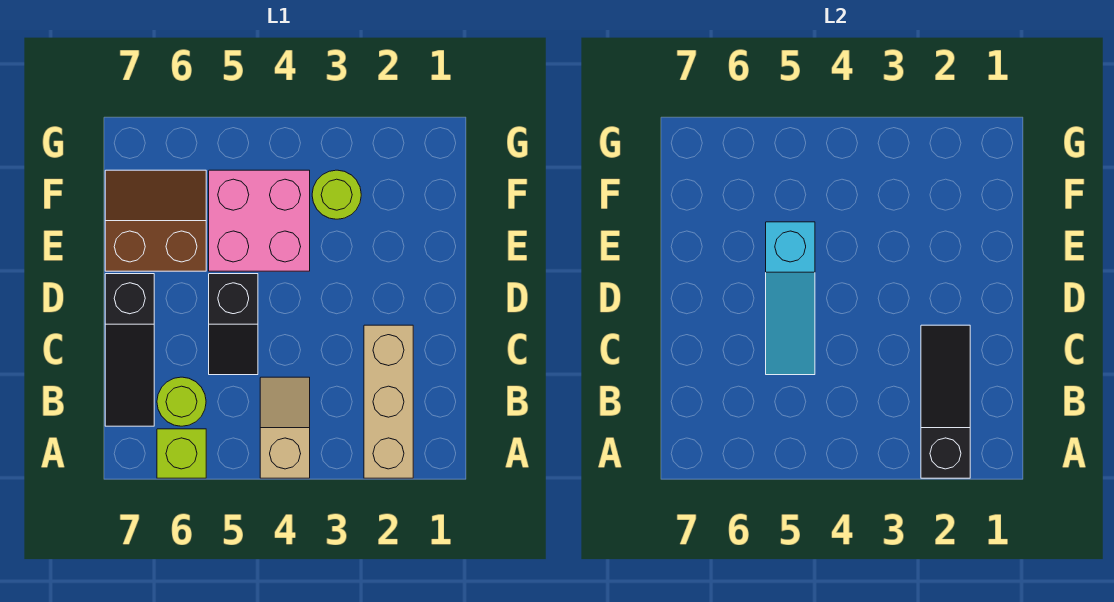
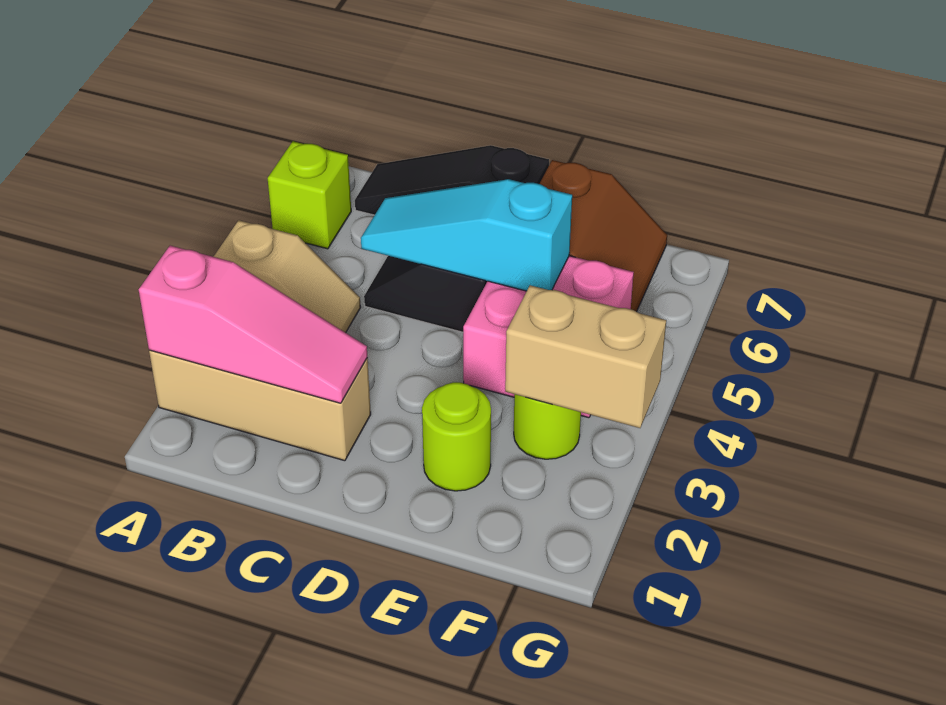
black 1x3 slope [921,325,970,478] -> pink 1x3 slope [139,246,367,403]
lime 1x1 round brick [157,377,206,426] -> lime 1x1 round brick moved to [422,382,491,491]
none -> tan 1x2 brick [505,285,666,428]

